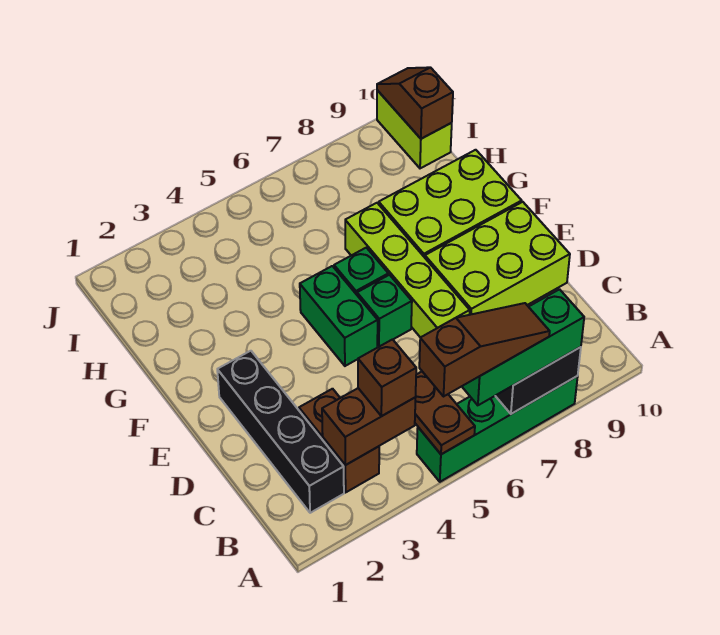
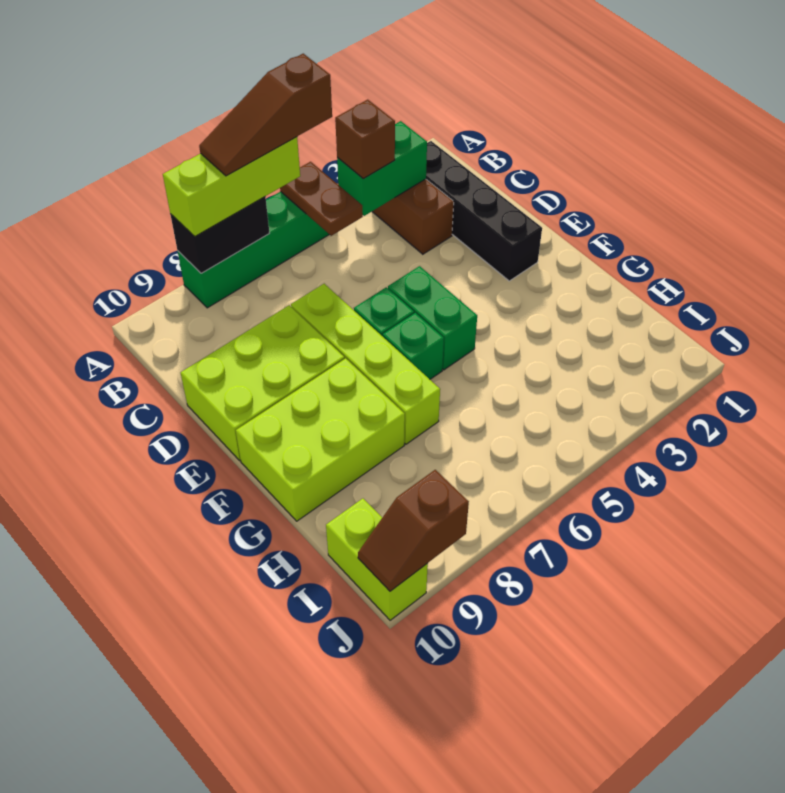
green 1x3 brick [462,289,584,405] -> lime 1x3 brick [163,137,300,236]
brown 1x2 brick [322,388,416,465] -> green 1x2 brick [337,121,427,216]
brown 1x2 slope [377,67,453,139] -> brown 1x2 slope turned to [358,470,469,591]

